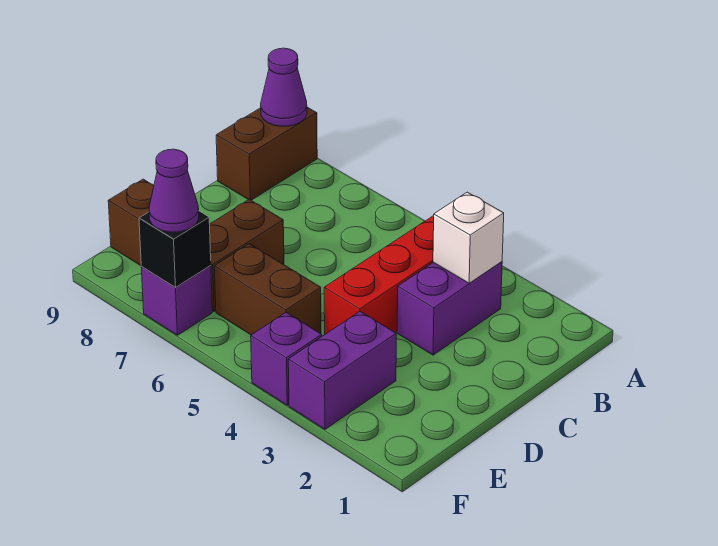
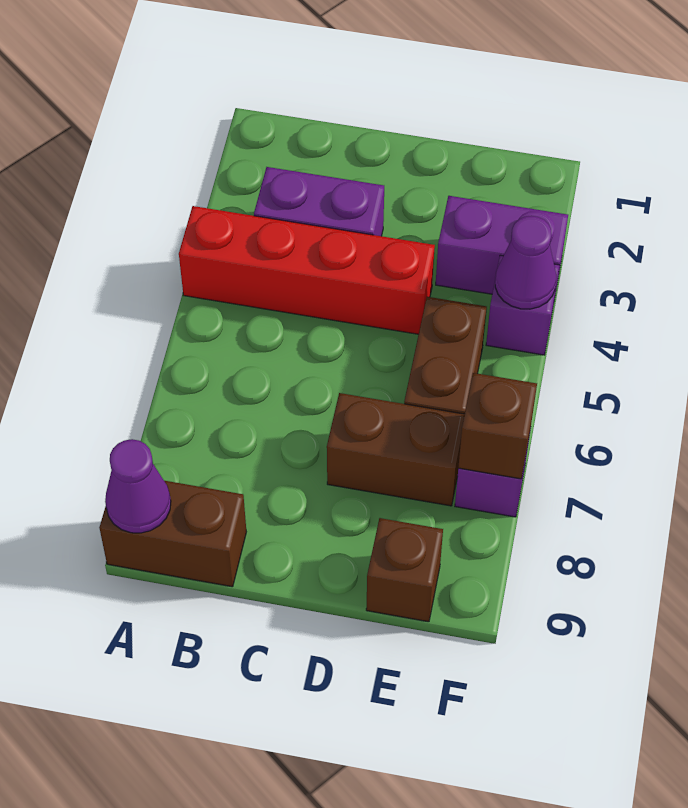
white 1x1 brick [433,192,504,283] -> none
black 1x1 brick [139,211,211,287] -> brown 1x1 brick [458,373,537,479]
purple 1x1 cone [149,149,199,232] -> purple 1x1 cone moved to [495,216,556,309]

